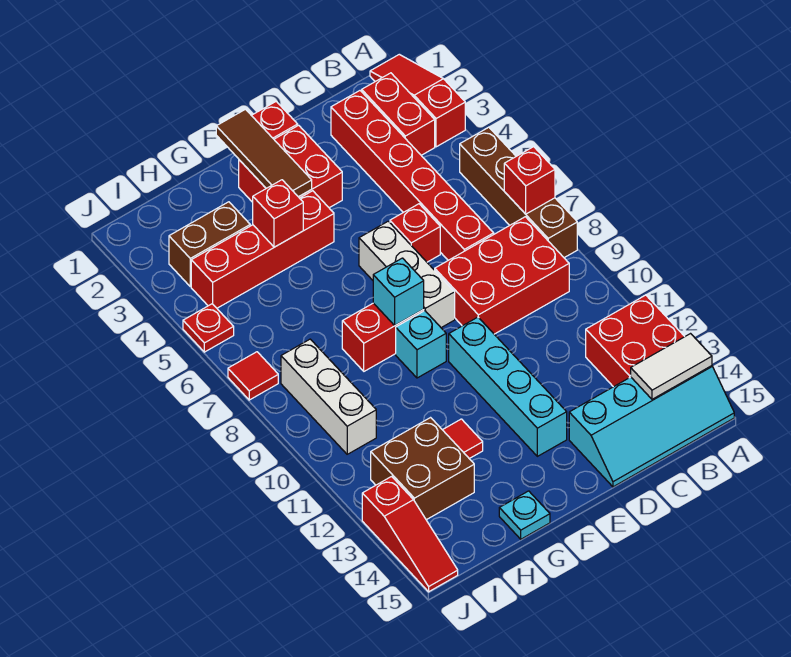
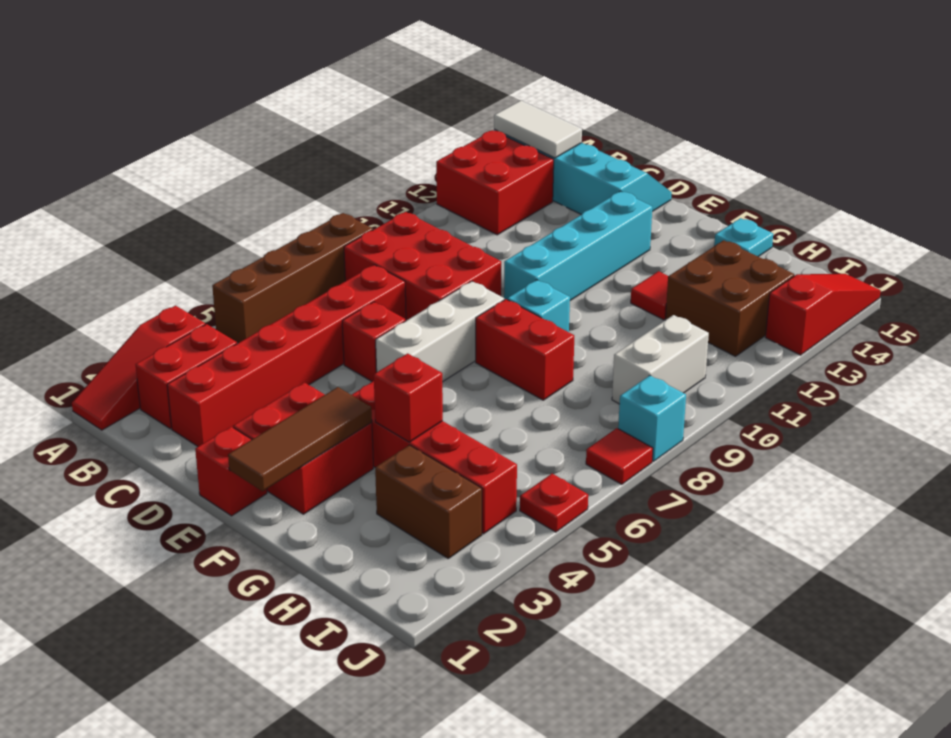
red 1x1 brick [504,147,555,214] -> none
cyan 1x1 brick [373,258,424,325] -> cyan 1x1 brick moved to [618,375,686,462]
white 1x3 brick [281,339,376,454] -> white 1x2 brick [612,315,709,404]

